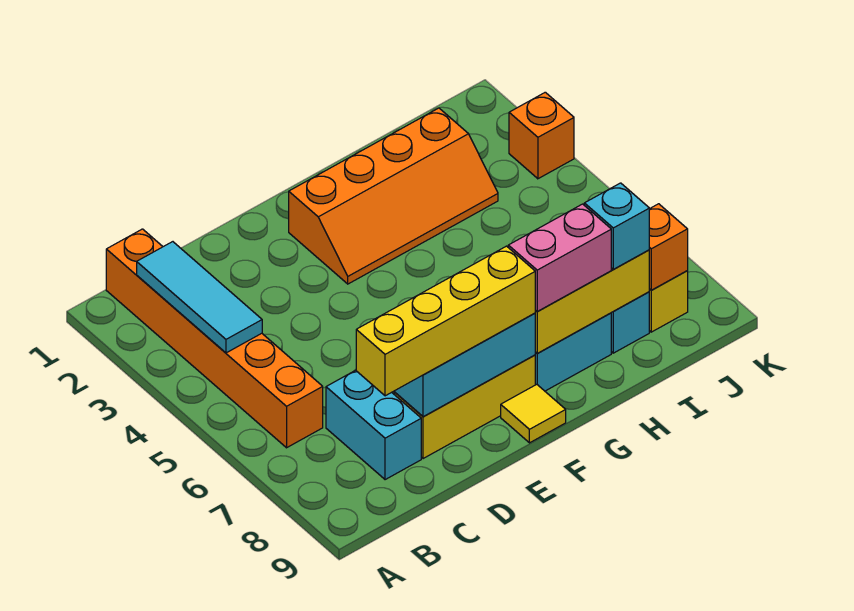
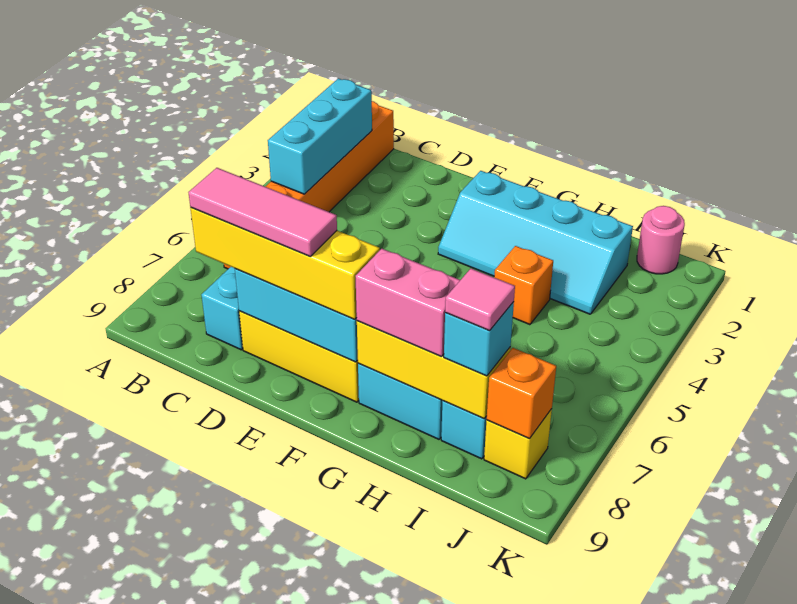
cyan 1x3 tile [137,242,262,353] -> cyan 1x3 brick [268,79,372,194]
none -> pink 1x3 tile [188,168,337,256]
orange 2x4 slope [289,108,498,284] -> cyan 2x4 slope [438,171,633,314]
yellow 1x1 tile [501,384,566,443] -> none
none -> pink 1x1 tile [445,269,515,331]
none -> pink 1x1 round brick [637,206,685,274]
orange 1x1 brick [509,92,574,179] -> orange 1x1 brick moved to [494,246,553,325]

